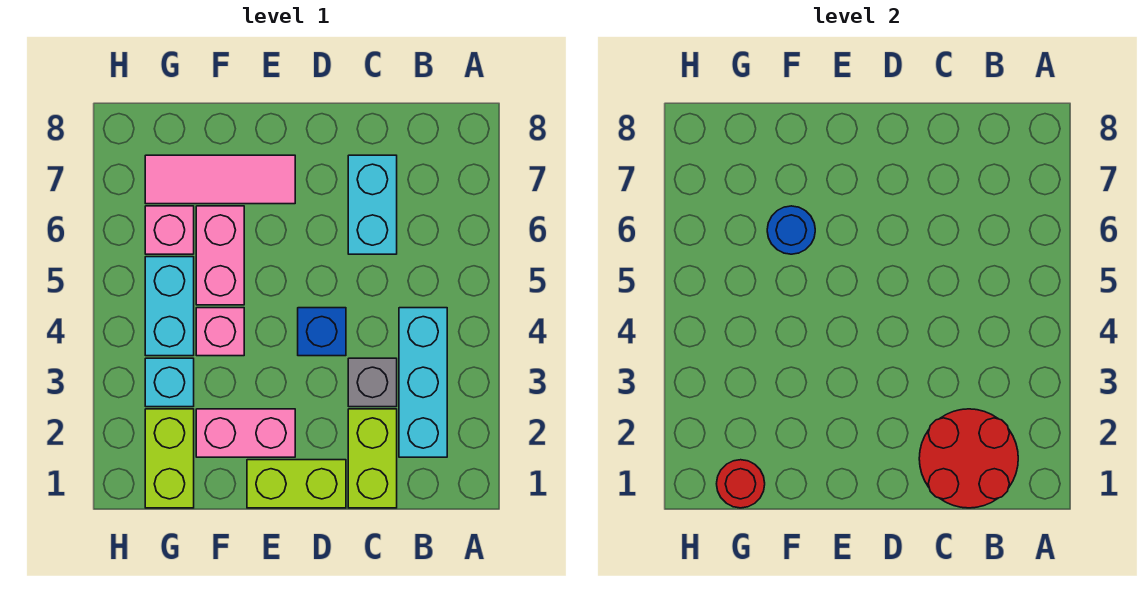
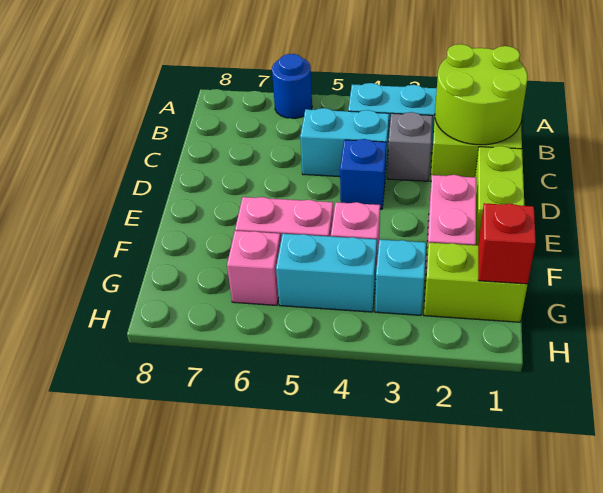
red 2x2 round brick [919,409,1018,508] -> lime 2x2 round brick [435,44,528,145]
cyan 1x2 brick [348,155,397,254] -> cyan 1x2 brick moved to [300,108,389,177]
pink 1x3 tile [145,155,295,204] -> none
blue 1x1 round brick [767,206,815,254] -> blue 1x1 round brick moved to [272,54,312,118]
red 1x1 round brick [717,460,765,508] -> red 1x1 brick [478,203,536,284]

